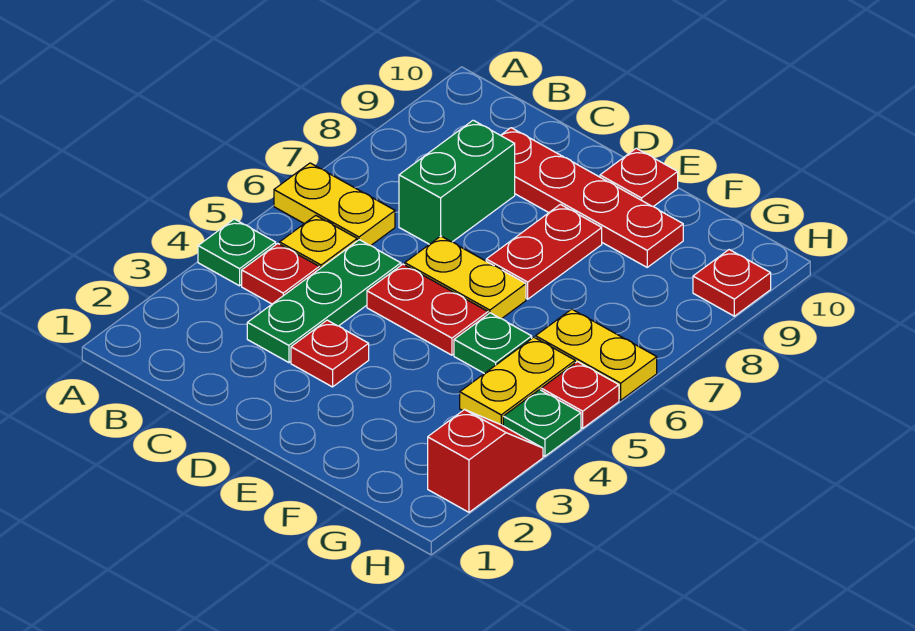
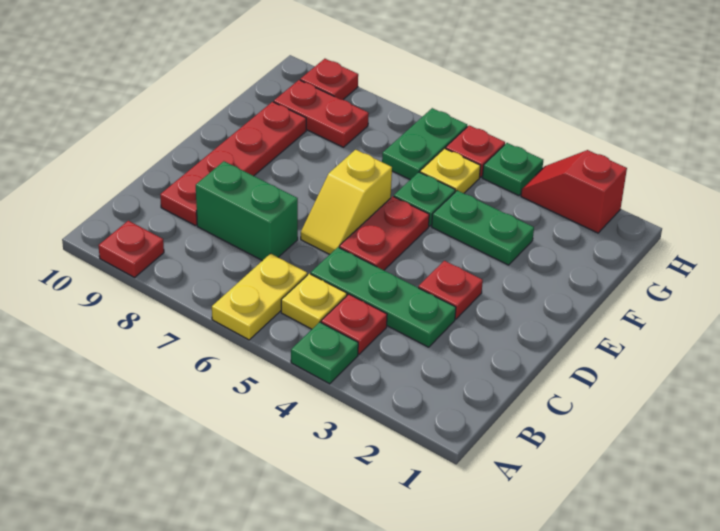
yellow 1x2 plate [405,236,526,319] -> yellow 1x2 slope [301,150,392,254]
red 1x2 plate [486,204,602,299] -> red 1x2 plate moved to [274,80,369,147]
red 1x1 plate [600,148,678,207] -> red 1x1 plate moved to [98,221,164,277]
none -> green 1x2 plate [432,190,534,265]
yellow 1x2 plate [460,337,575,426] -> yellow 1x1 plate [420,148,480,193]
yellow 1x2 plate [536,309,657,400] -> green 1x2 plate [382,108,467,180]

